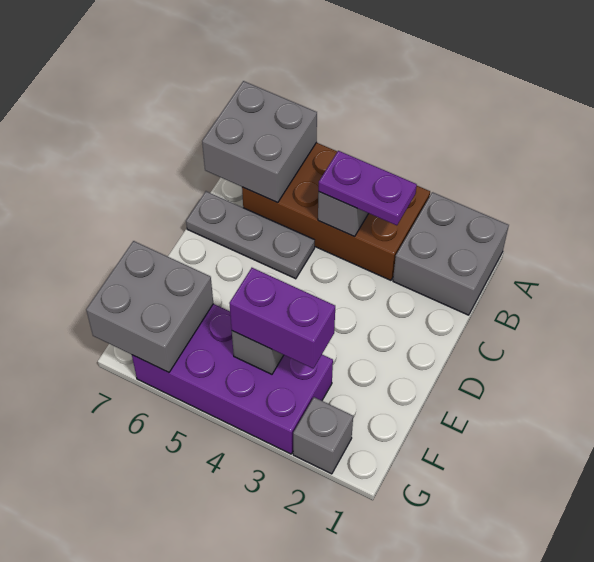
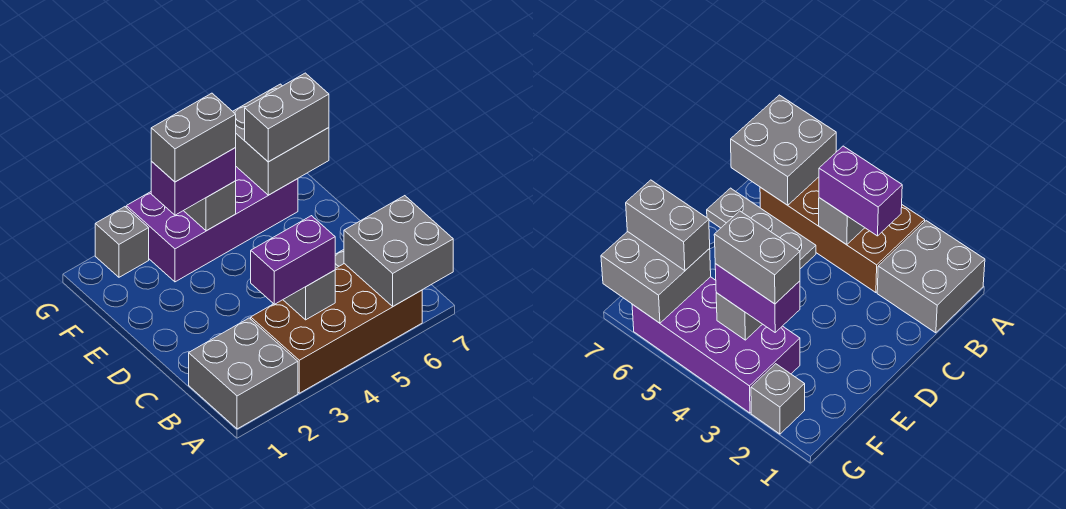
purple 1x2 plate [319,151,417,225] -> purple 1x2 brick [251,216,335,304]
none -> grey 1x2 brick [151,93,236,182]
none -> grey 1x2 brick [245,73,329,162]

